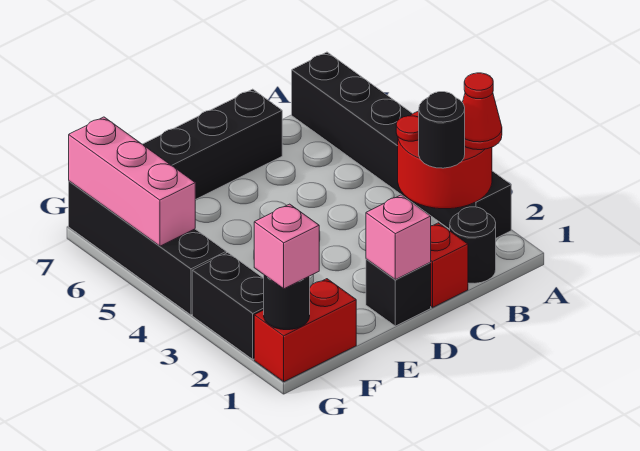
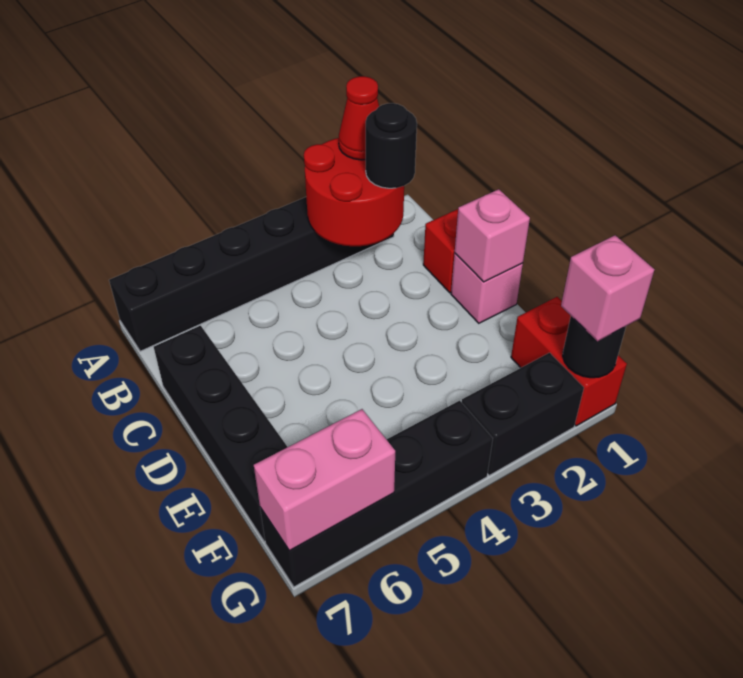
black 1x1 round brick [450,207,496,283] -> none
black 1x1 brick [366,259,431,326] -> pink 1x1 brick [451,253,523,323]
pink 1x3 brick [69,117,195,246] -> pink 1x2 brick [254,409,395,551]

